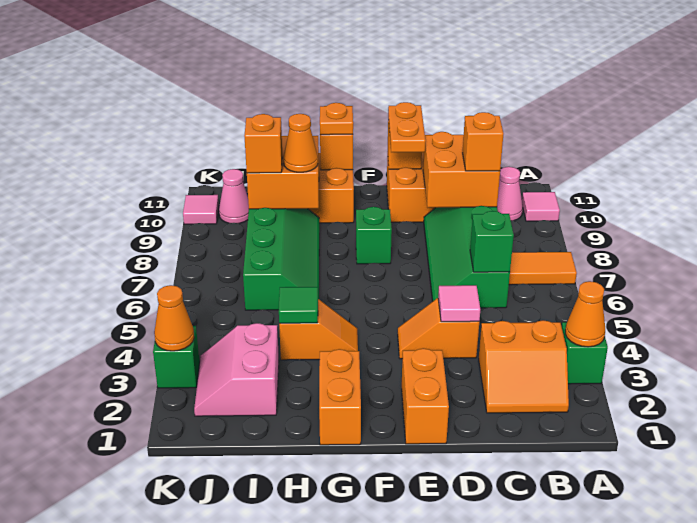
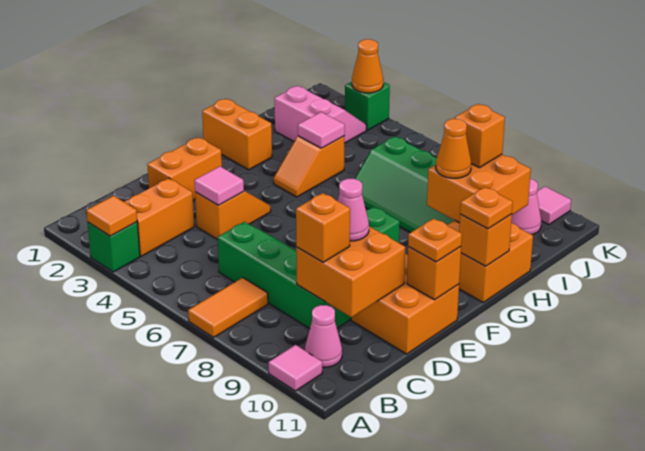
orange 1x1 cone [565,281,605,347] -> orange 1x1 tile [86,196,137,236]
green 1x1 brick [470,211,514,272] -> none
none -> pink 1x1 cone [338,179,369,241]
orange 1x2 brick [402,348,449,444] -> orange 1x2 brick turned to [147,137,222,200]
orange 1x2 plate [388,102,426,152] -> orange 1x1 plate [408,218,462,262]
green 1x1 tile [279,287,318,323] -> pink 1x1 tile [298,112,345,148]

